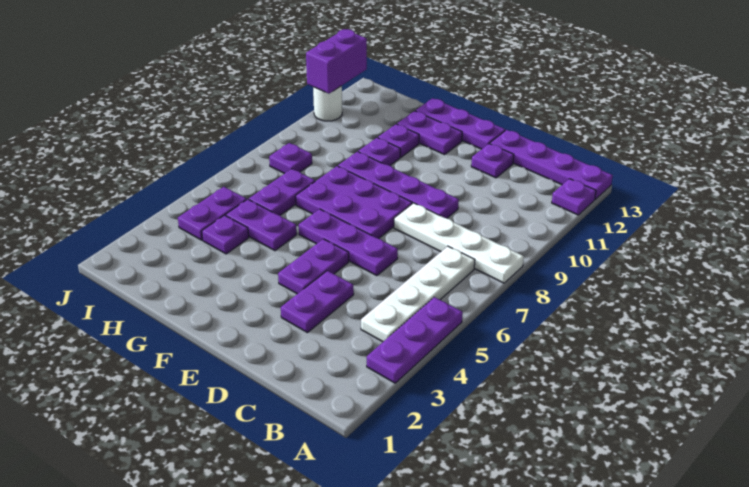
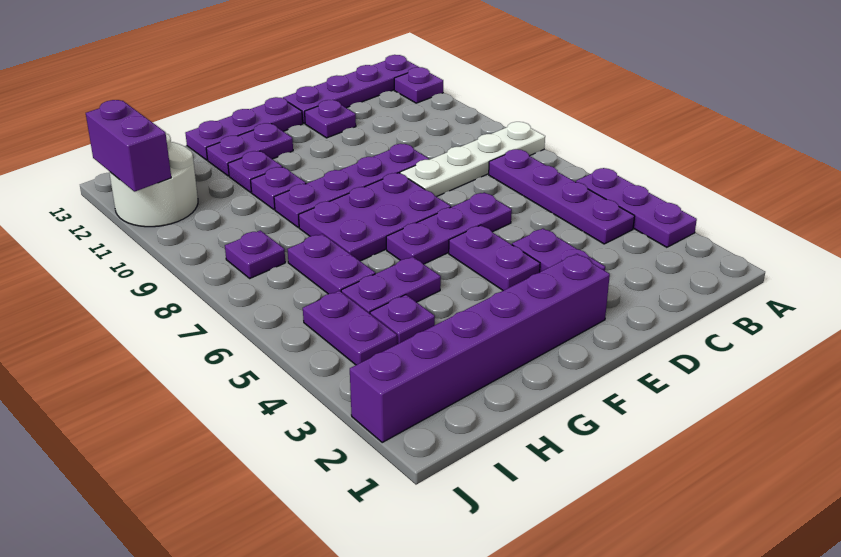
white 1x4 plate [361,246,475,342] -> purple 1x4 plate [489,149,635,244]
none -> purple 1x6 brick [350,254,610,442]
white 1x1 round brick [313,86,342,121] -> white 2x2 round brick [109,134,198,227]

